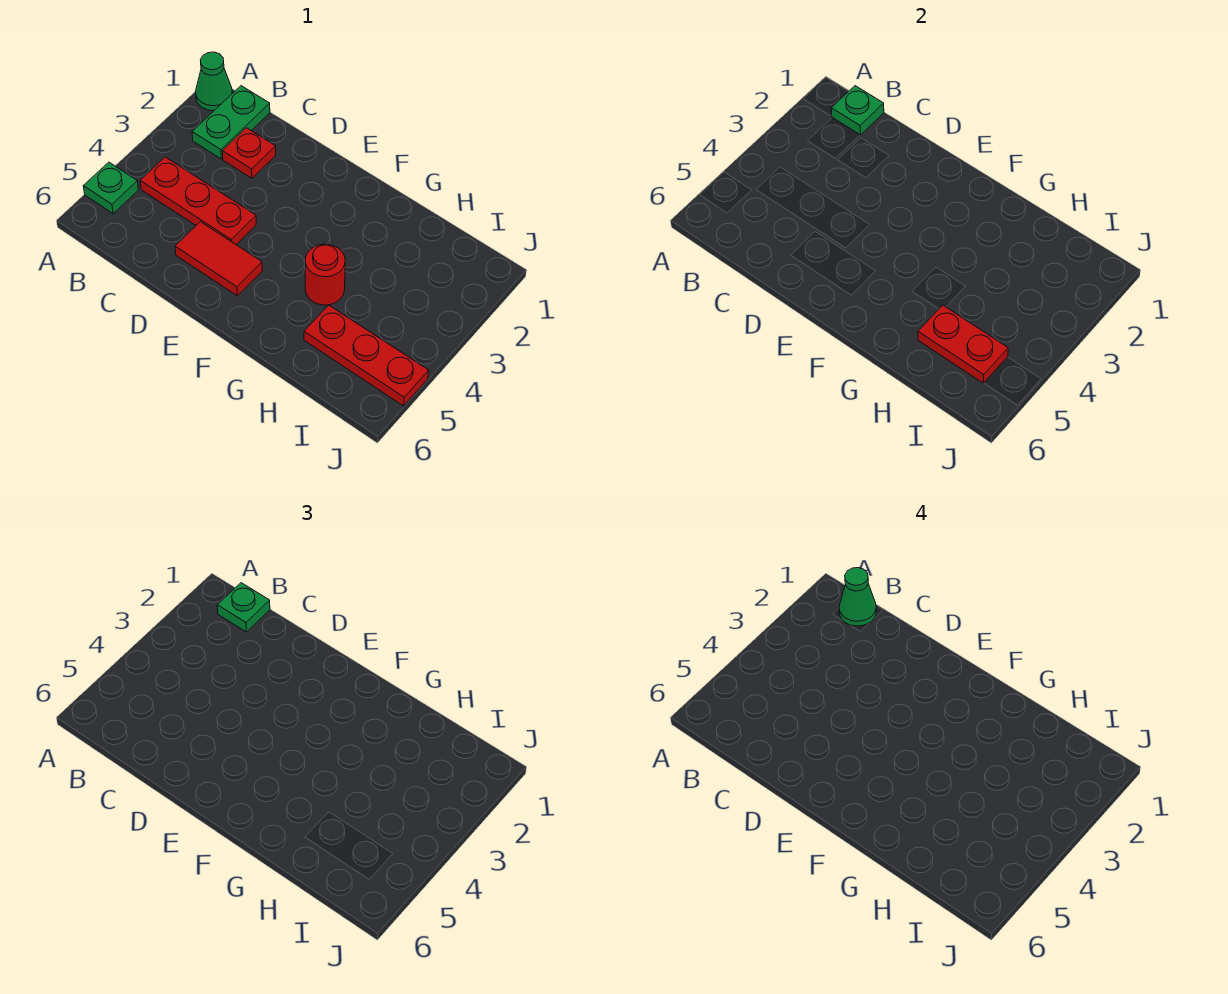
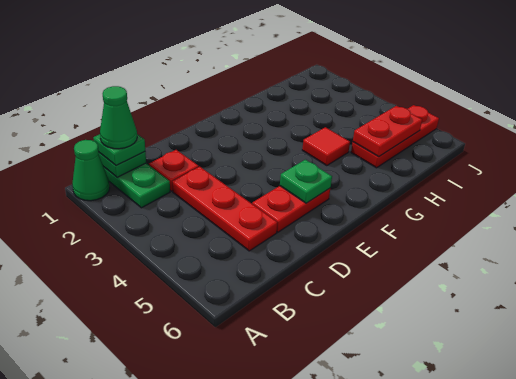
green 1x1 plate [83,162,138,214] -> green 1x1 plate moved to [280,160,332,203]
red 1x3 plate [140,157,256,245] -> red 1x3 plate turned to [172,167,278,251]
red 1x2 tile [175,222,262,296] -> red 1x2 plate [252,186,330,232]
red 1x1 round brick [305,244,345,305] -> red 1x1 tile [302,127,350,166]

